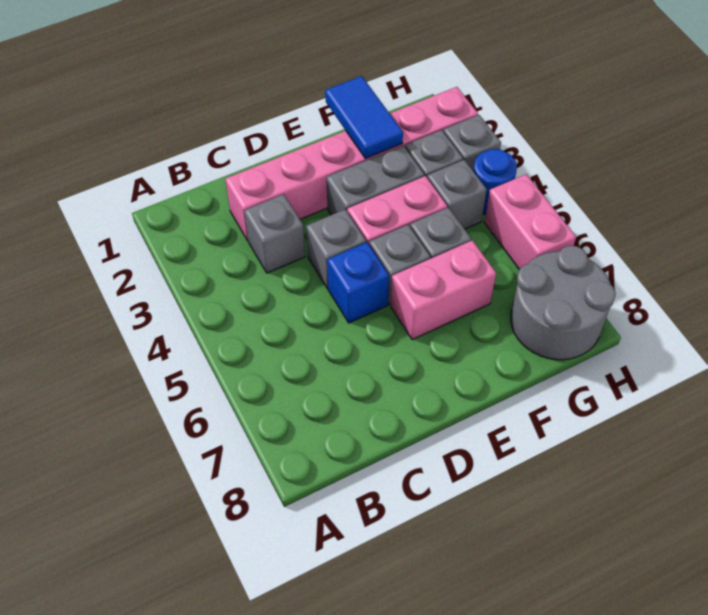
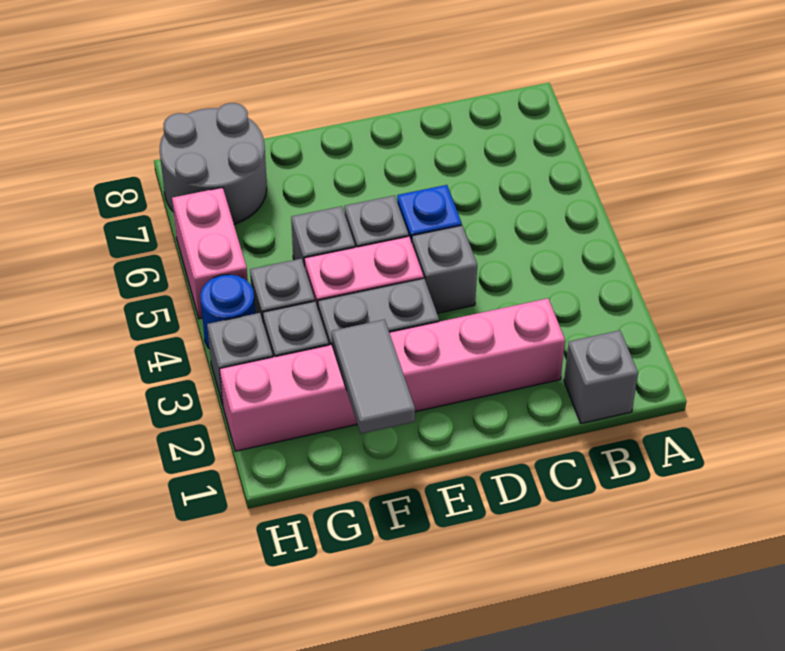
grey 1x1 brick [244,194,305,273] -> grey 1x1 brick moved to [564,330,638,423]
pink 1x2 brick [391,240,496,340] -> none
blue 1x2 tile [325,76,403,159] -> grey 1x2 tile [332,319,415,434]

